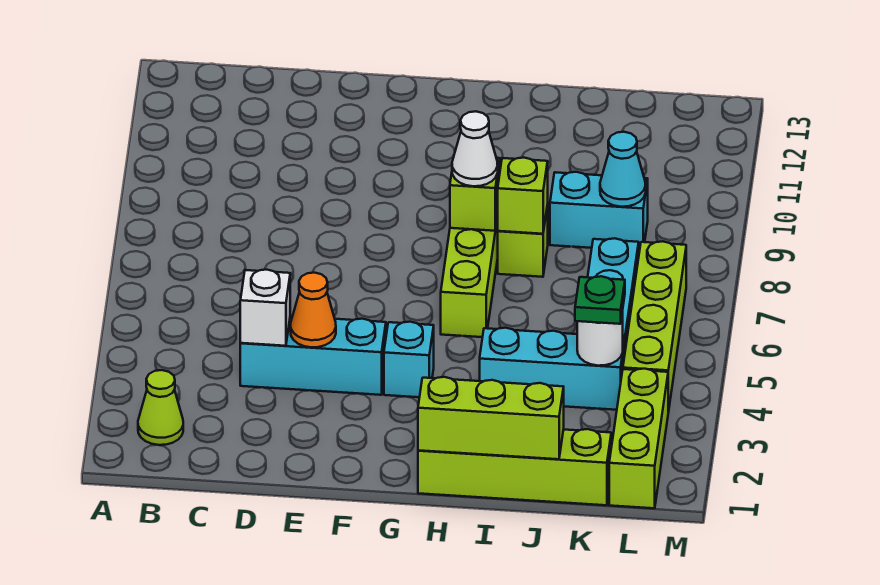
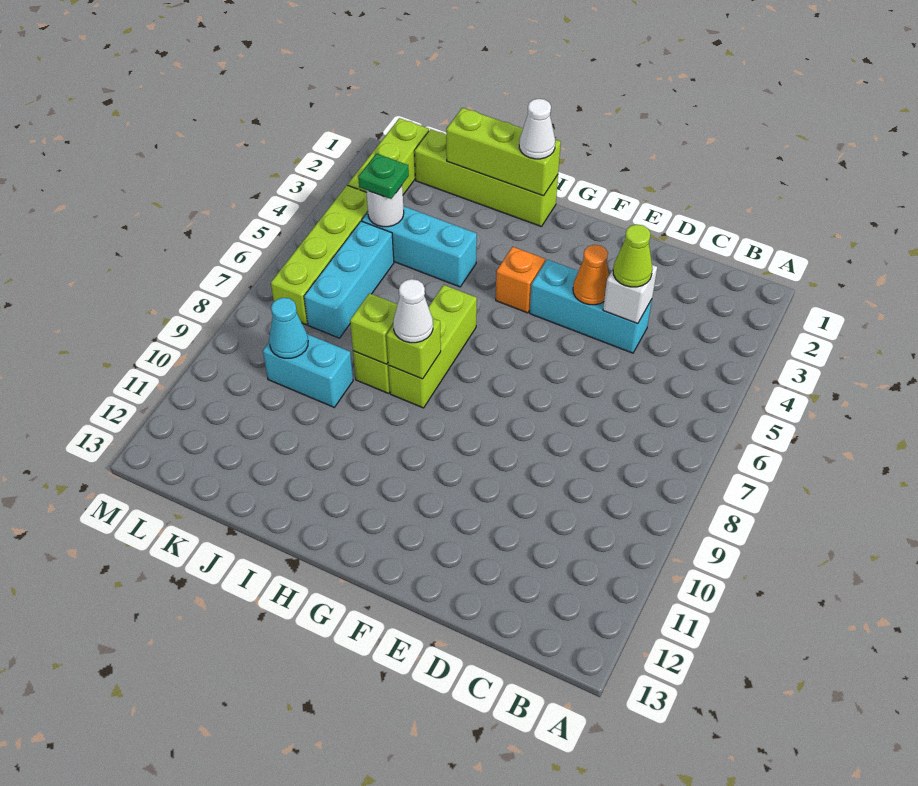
lime 1x1 cone [138,370,183,445] -> lime 1x1 cone moved to [613,224,652,287]
cyan 1x1 brick [384,322,434,397] -> orange 1x1 brick [496,247,545,313]
none -> white 1x1 cone [519,99,555,159]

